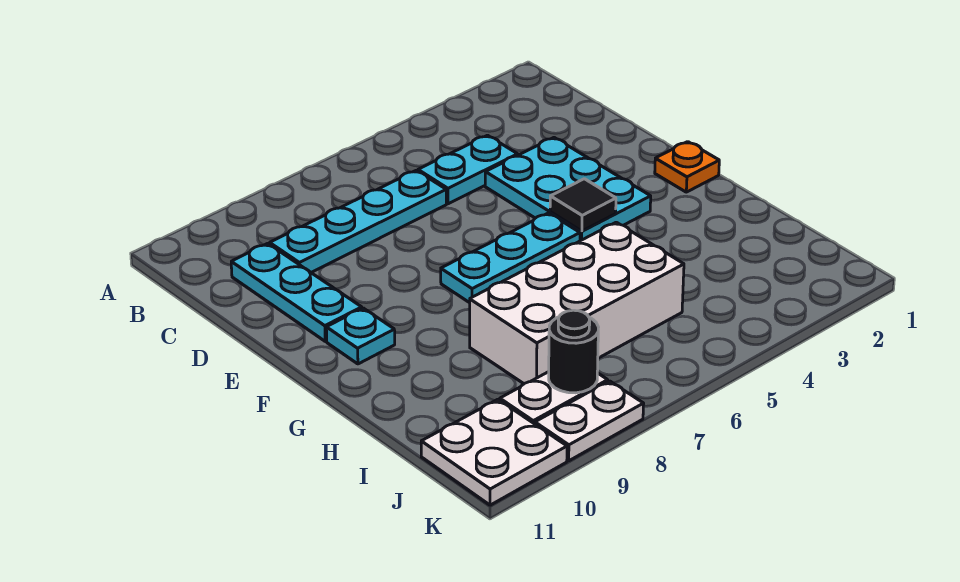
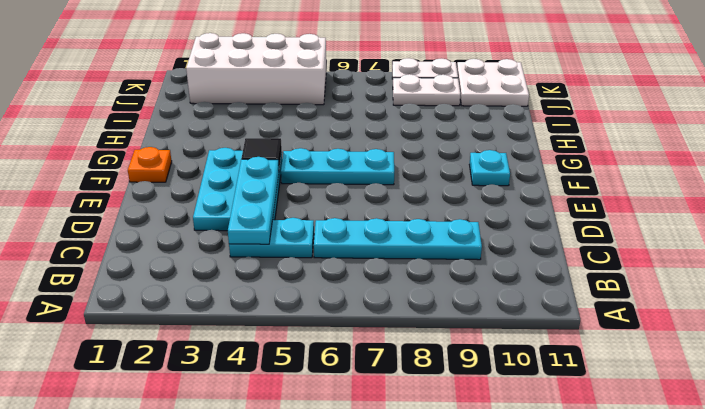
cyan 1x3 plate [231,243,362,341] -> cyan 1x3 plate moved to [228,157,279,244]
white 2x4 brick [470,222,684,384] -> white 2x4 brick moved to [186,33,326,105]
black 1x1 round brick [549,310,598,393] -> none

